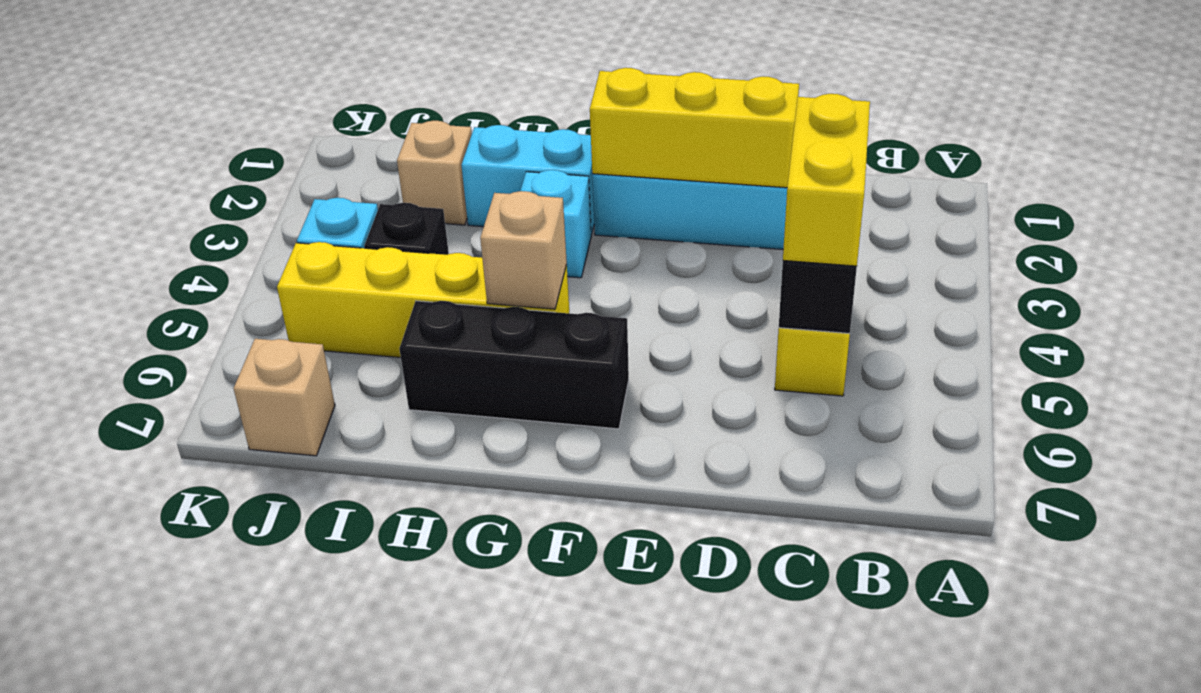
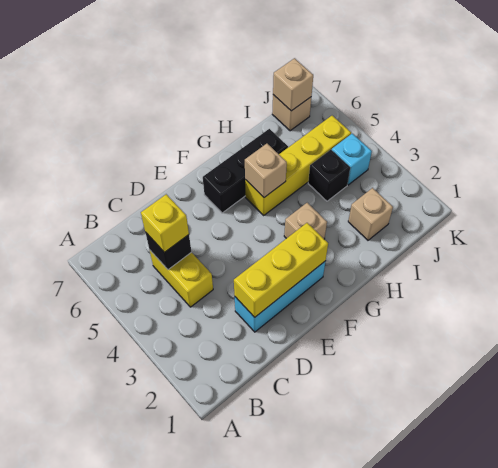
yellow 1x2 brick [783,94,870,266] -> yellow 1x1 brick [141,194,189,253]
cyan 1x2 brick [461,125,594,235] -> none
cyan 1x1 brick [520,170,591,278] -> tan 1x1 brick [284,203,327,239]
none -> tan 1x1 brick [273,58,313,111]

